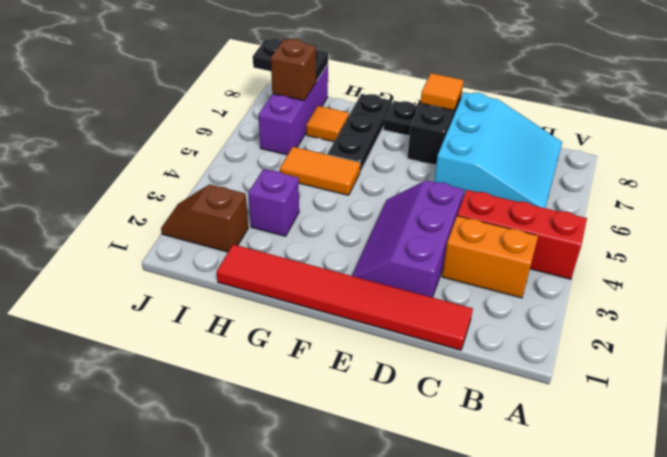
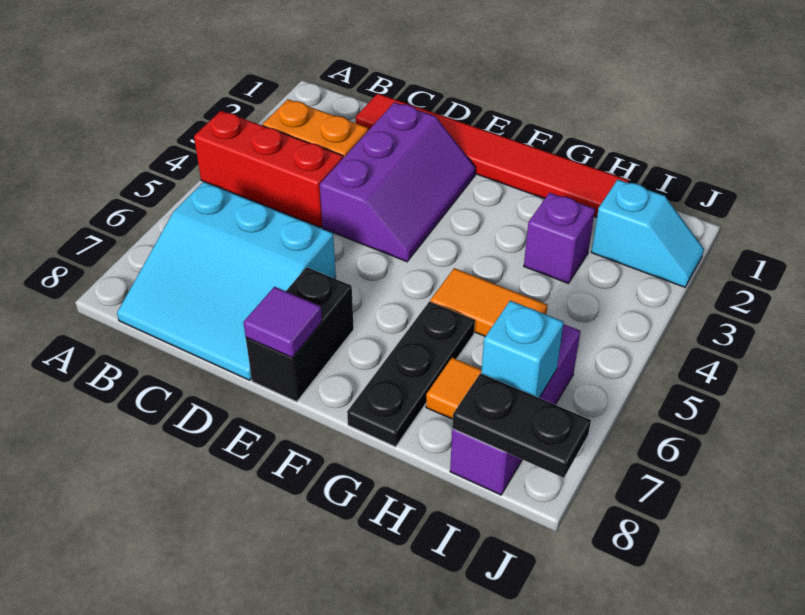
cyan 3x3 slope [434,92,562,208] -> cyan 3x3 slope turned to [117,182,336,380]
orange 1x1 tile [421,73,464,111] -> purple 1x1 tile [243,287,322,357]
black 1x1 plate [384,101,419,136] -> none
brown 1x2 slope [161,184,248,252] -> cyan 1x2 slope [591,180,704,287]
brown 1x1 brick [271,39,316,101] -> cyan 1x1 brick [481,301,564,398]

